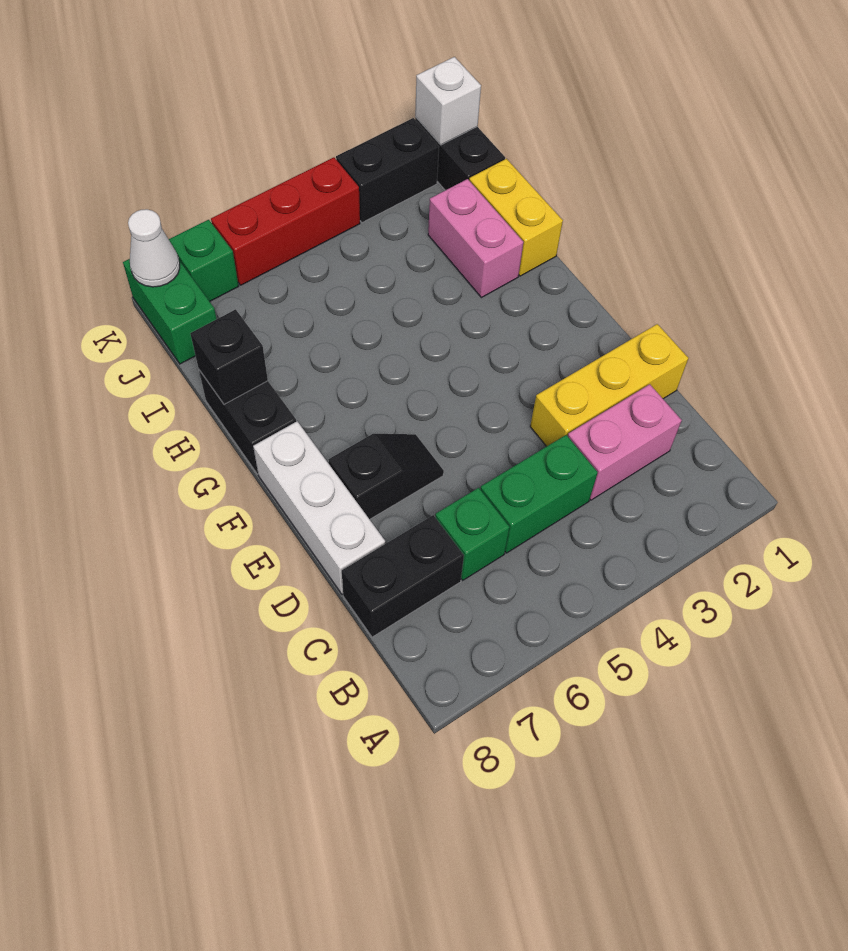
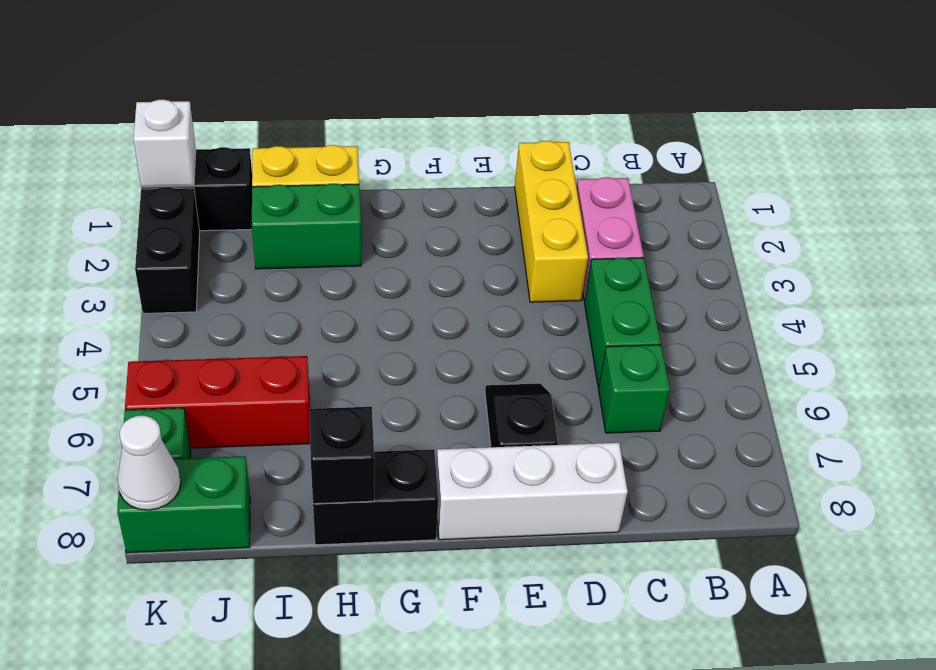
black 1x2 brick [342,515,464,637] -> none
pink 1x2 brick [428,179,523,298] -> green 1x2 brick [252,184,361,269]
red 1x3 brick [211,157,360,285] -> red 1x3 brick turned to [125,356,310,448]

